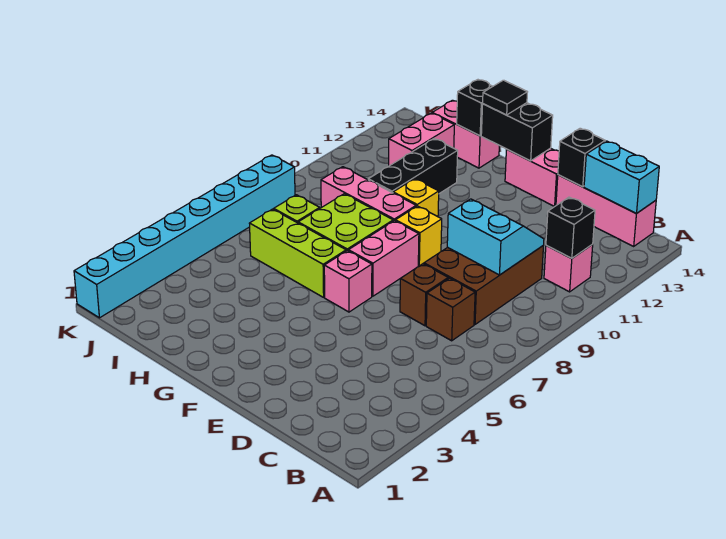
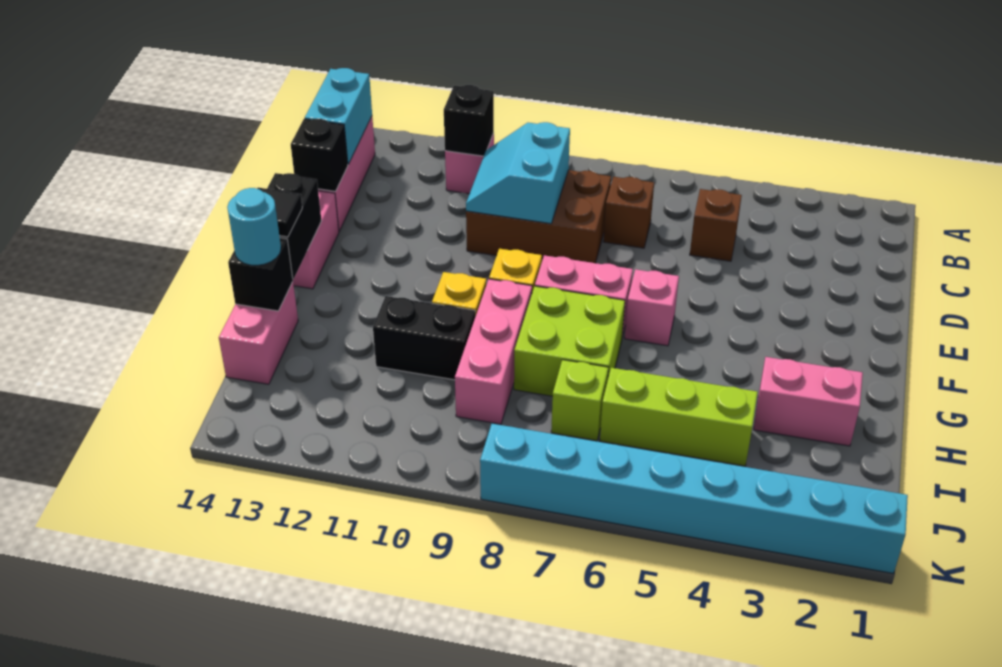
brown 1x1 brick [400,264,448,326] -> brown 1x1 brick moved to [690,189,742,261]
lime 1x3 brick [249,209,346,297] -> lime 1x3 brick turned to [600,368,758,466]
black 1x3 brick [368,139,458,194] -> black 1x2 brick [373,296,475,380]
none -> cyan 1x1 round brick [227,188,281,265]
pink 1x2 brick [389,113,454,166] -> pink 1x2 brick moved to [753,357,863,446]

